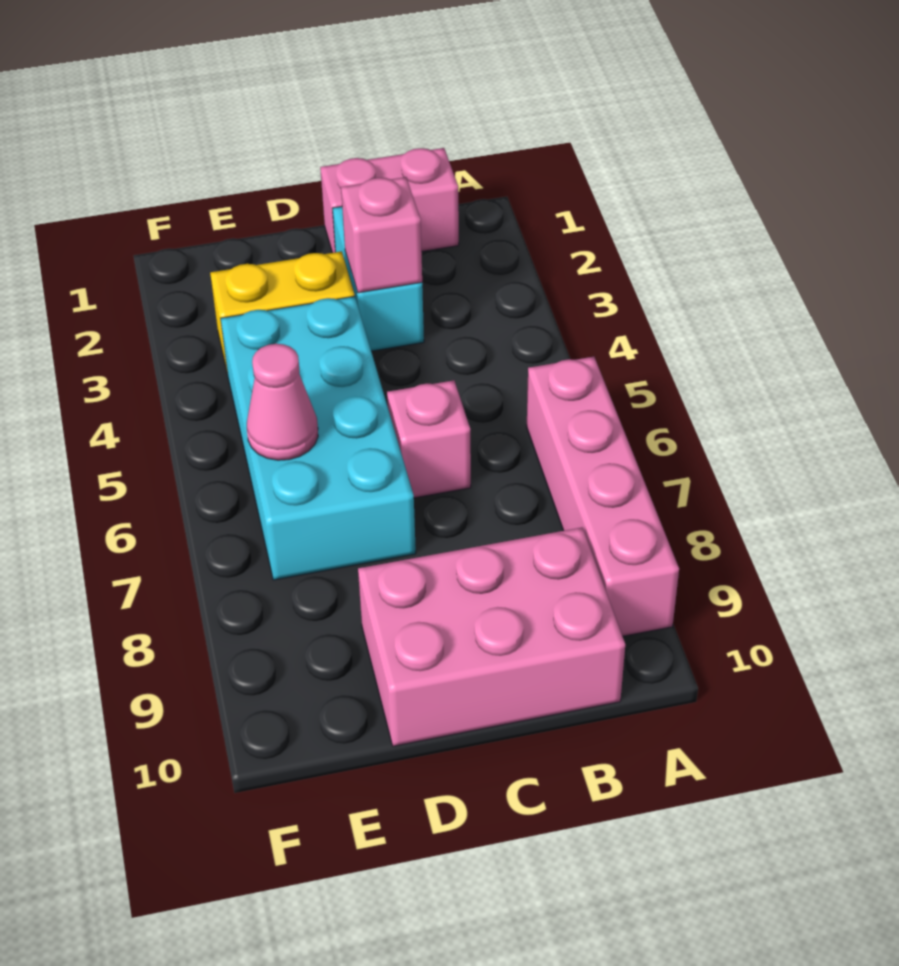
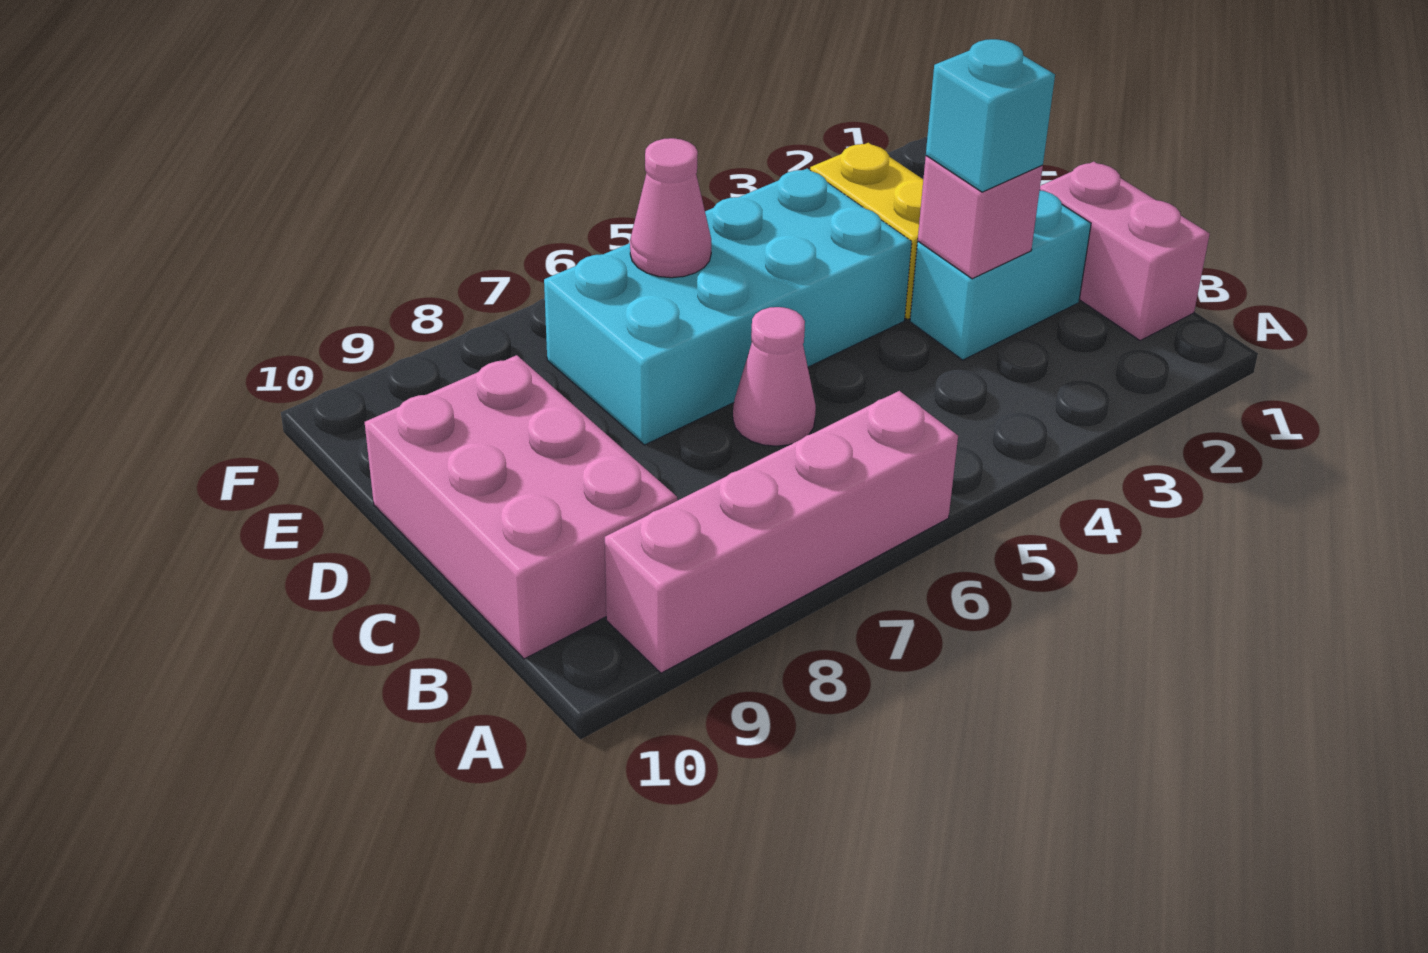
none -> cyan 1x1 brick [926,39,1055,192]
pink 1x1 brick [387,380,471,498] -> pink 1x1 cone [733,307,816,446]

